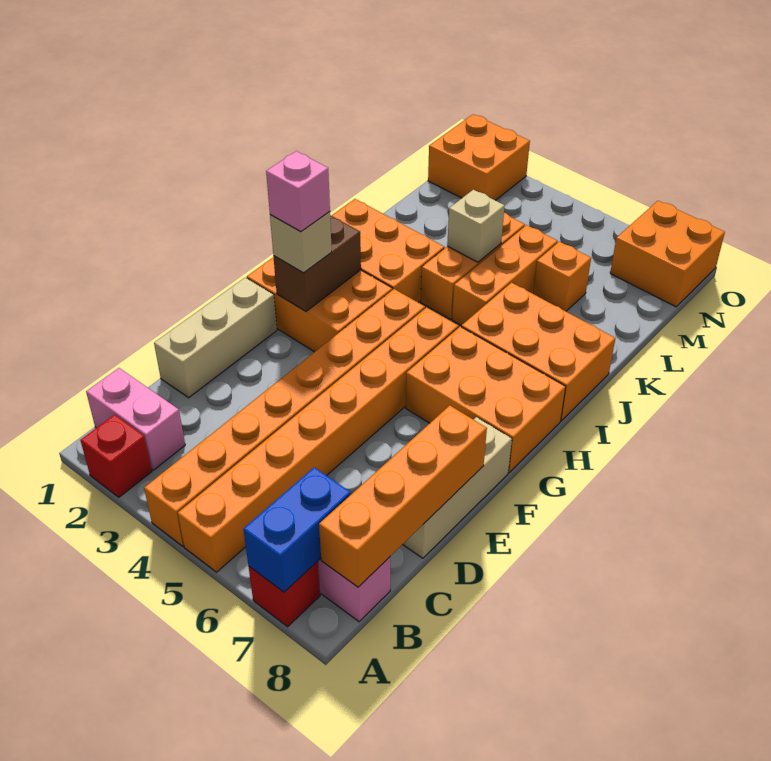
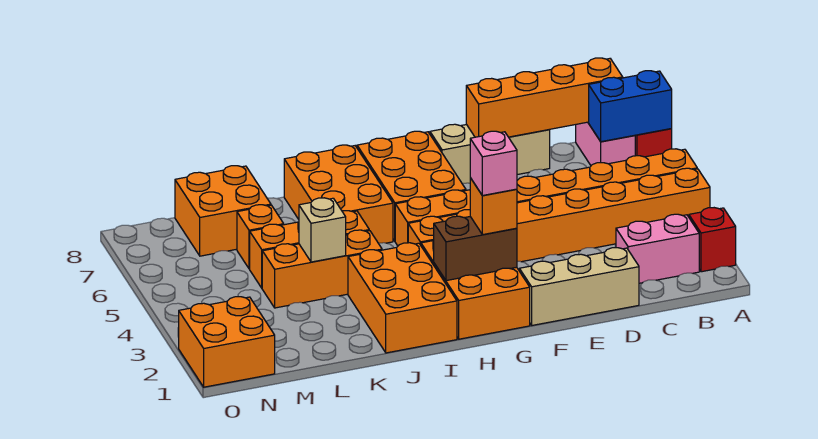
pink 1x2 brick [86,368,185,470] -> pink 1x2 brick turned to [616,214,699,283]
tan 1x1 brick [270,212,332,273] -> orange 1x1 brick [470,178,517,235]
orange 2x2 brick [610,201,725,307] -> orange 2x2 brick moved to [175,166,271,256]

